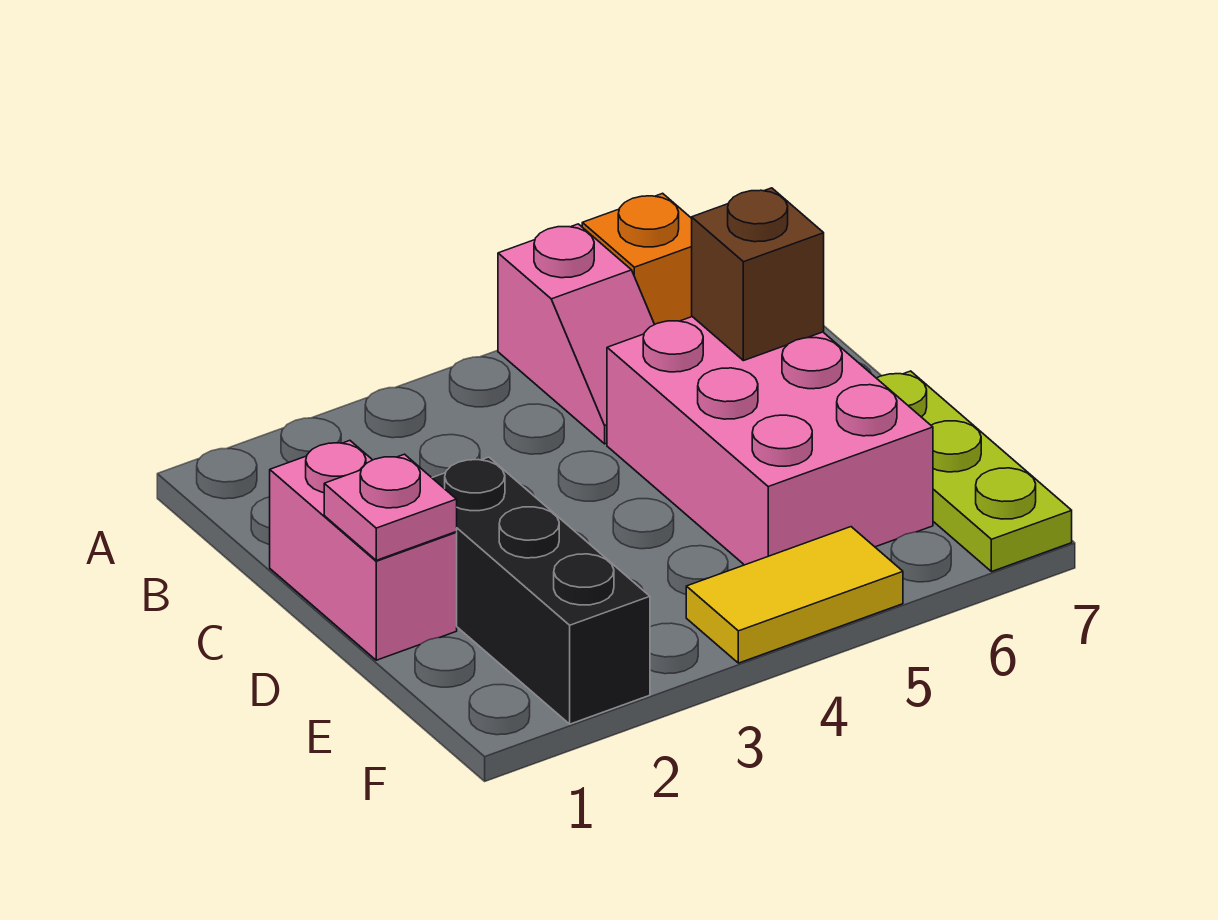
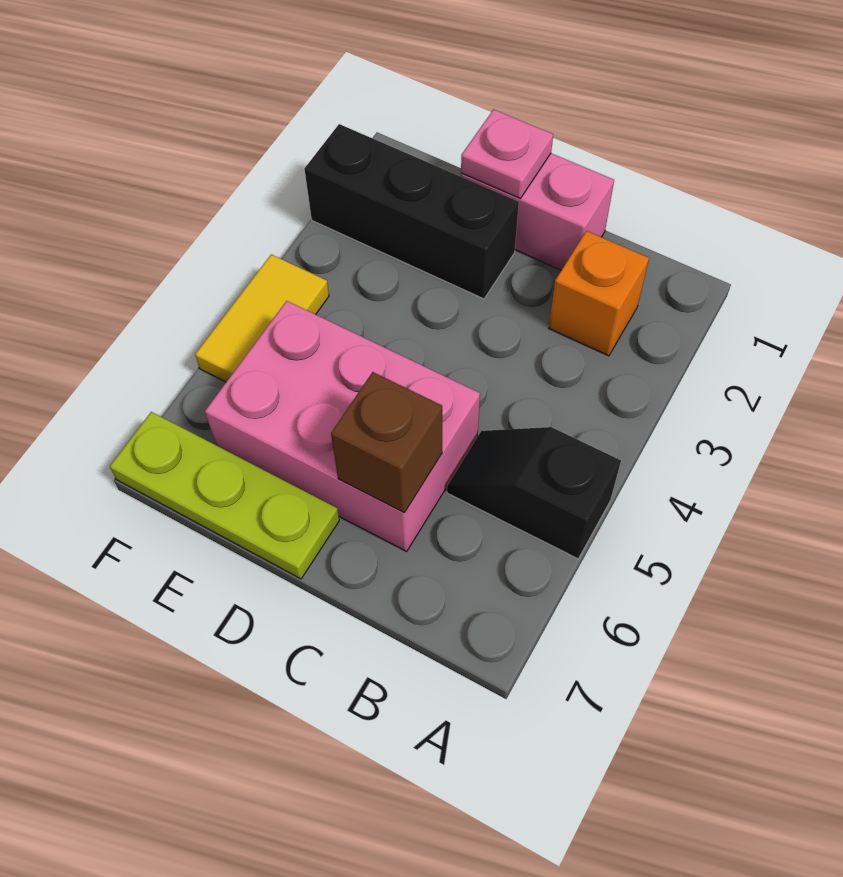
pink 1x2 slope [498,224,655,444] -> black 1x2 slope [447,427,621,559]
orange 1x1 brick [582,193,692,324] -> orange 1x1 brick moved to [549,231,649,356]

